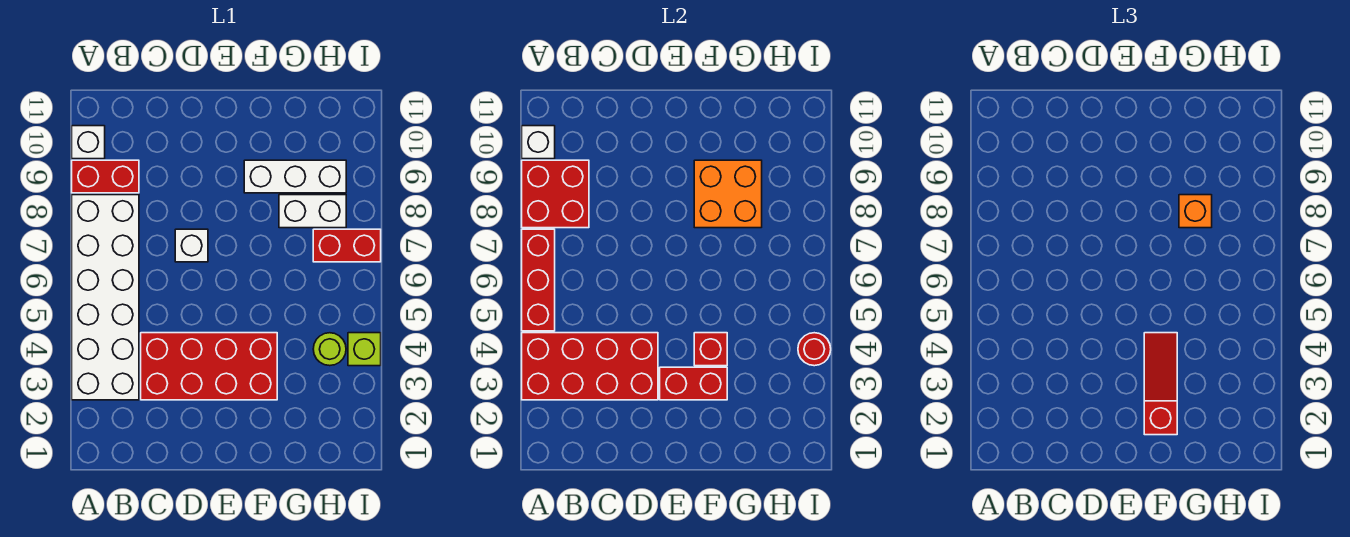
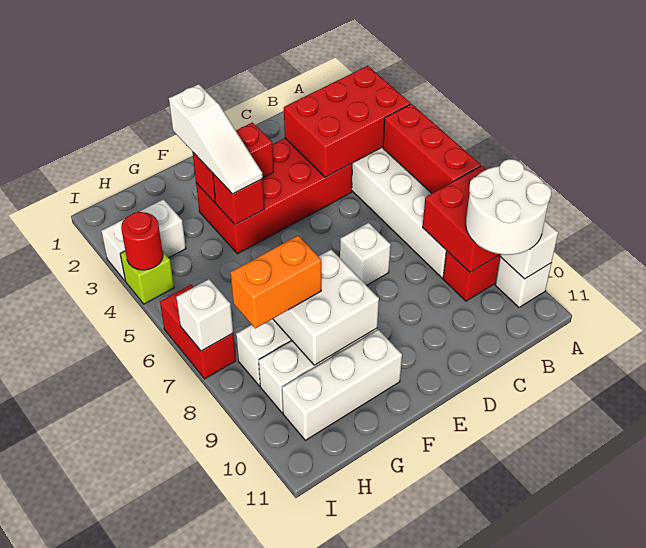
red 2x4 brick [522,333,658,400] -> red 2x3 brick [284,66,410,177]
none -> white 2x2 round brick [466,159,551,255]
red 1x3 slope [1144,333,1177,435] -> white 1x3 slope [169,84,263,194]
orange 2x2 brick [694,160,762,228] -> white 2x2 brick [273,250,379,365]
none -> white 1x3 brick [282,330,402,440]
orange 1x1 brick [1179,195,1212,228] -> orange 1x2 brick [230,236,321,328]
none -> white 1x2 brick [101,199,186,281]
lime 1x1 round brick [313,333,346,366] -> none
red 1x2 brick [313,229,381,262] -> red 1x2 brick turned to [160,285,236,379]
none -> white 1x1 brick [176,279,233,351]

